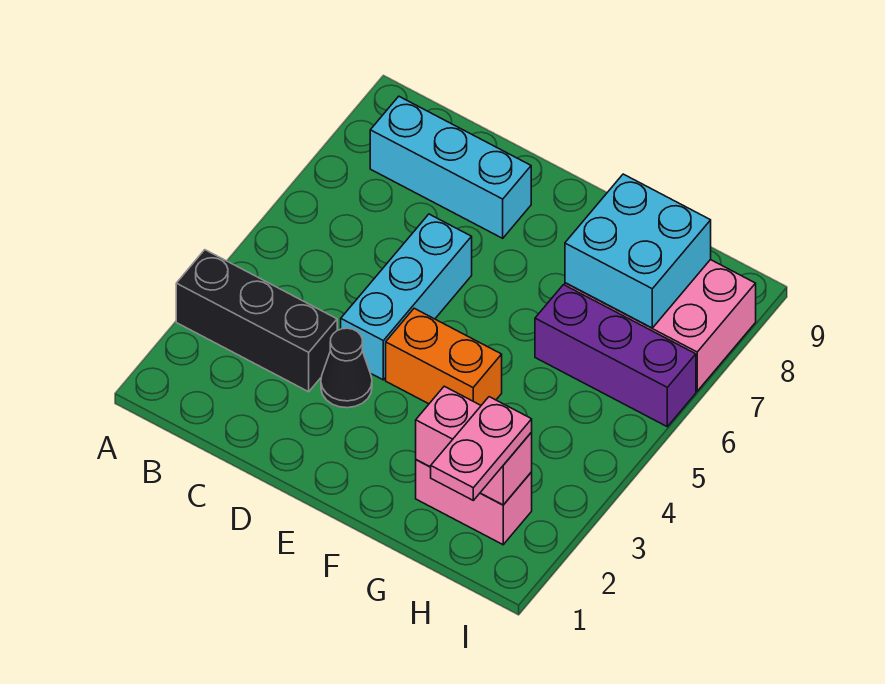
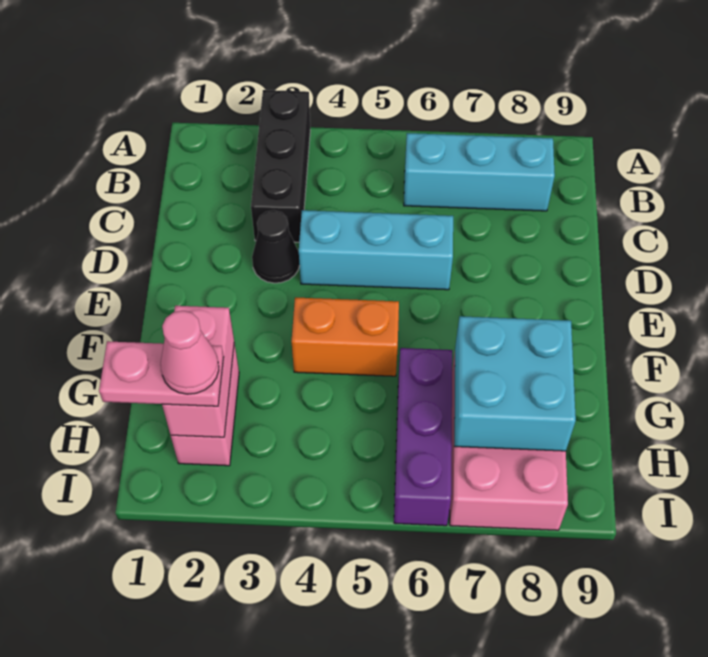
cyan 1x3 brick [370,96,531,238] -> cyan 1x3 brick turned to [404,133,555,211]
orange 1x2 brick [386,308,502,405] -> orange 1x2 brick turned to [291,297,399,376]
none -> pink 1x1 cone [161,311,219,394]

